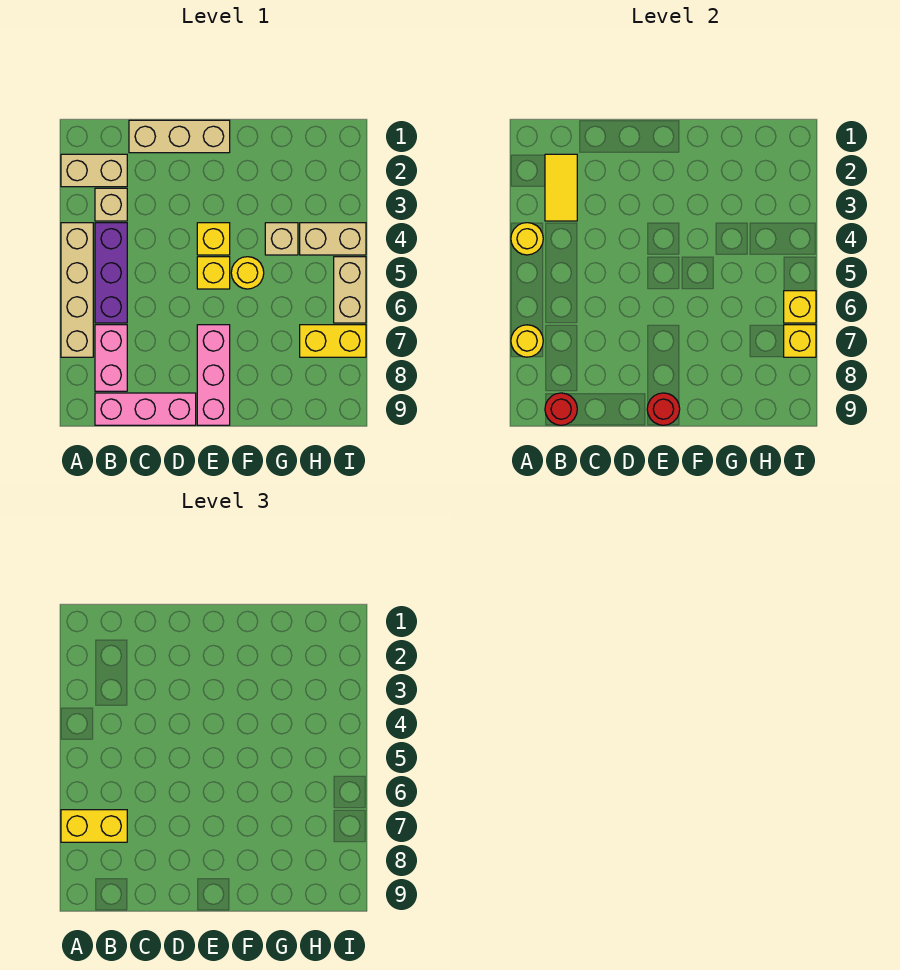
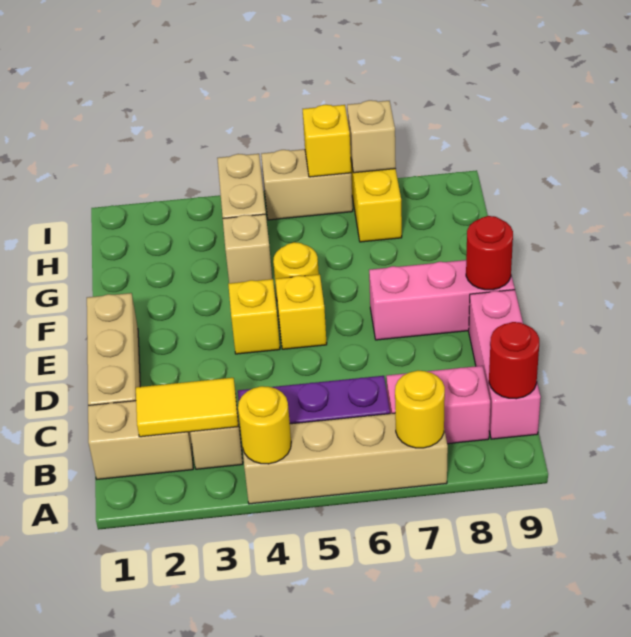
tan 1x2 brick [61,154,127,187] -> tan 1x2 brick turned to [88,401,193,479]
yellow 1x2 brick [61,810,127,842] -> none
yellow 1x1 brick [784,325,816,357] -> tan 1x1 brick [347,100,396,173]

